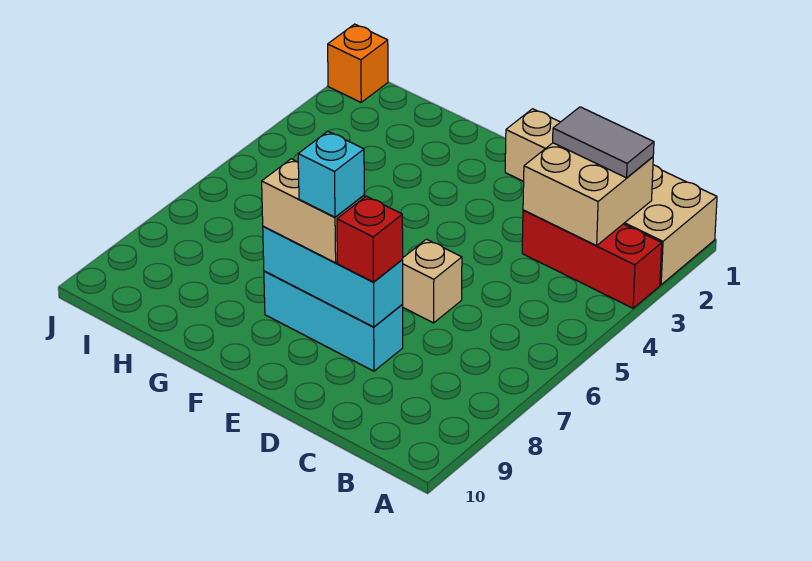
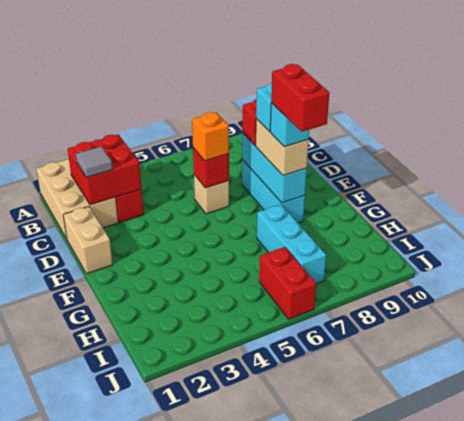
tan 2x2 brick [523,143,653,246] -> red 2x2 brick [68,134,142,205]
grey 1x2 tile [553,107,654,178] -> grey 1x1 tile [76,147,112,177]
none -> red 1x1 brick [193,148,229,188]
none -> cyan 1x1 brick [270,103,309,147]
none -> red 1x2 brick [271,64,329,132]
none -> cyan 1x3 brick [257,205,326,284]
none -> red 1x2 brick [259,247,316,319]
orange 1x1 brick [328,24,388,102] -> orange 1x1 brick moved to [192,112,229,161]

